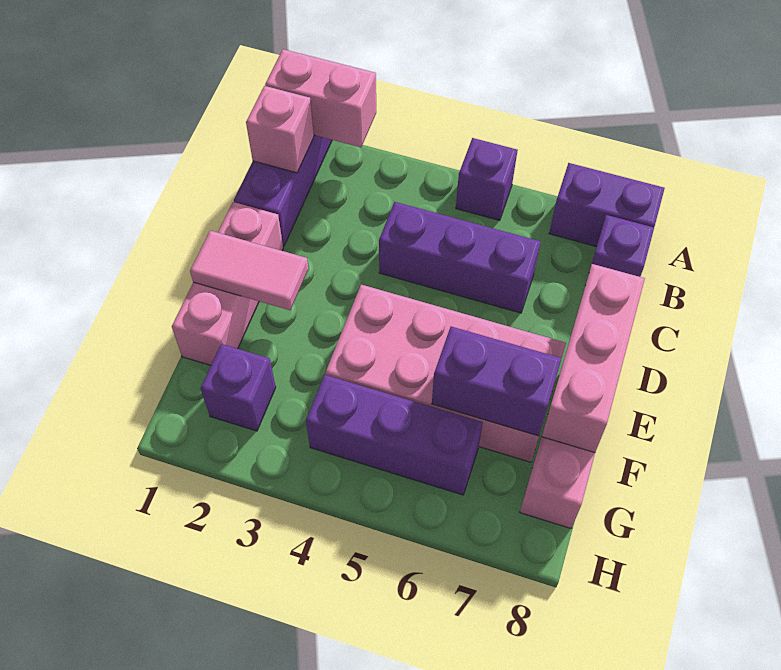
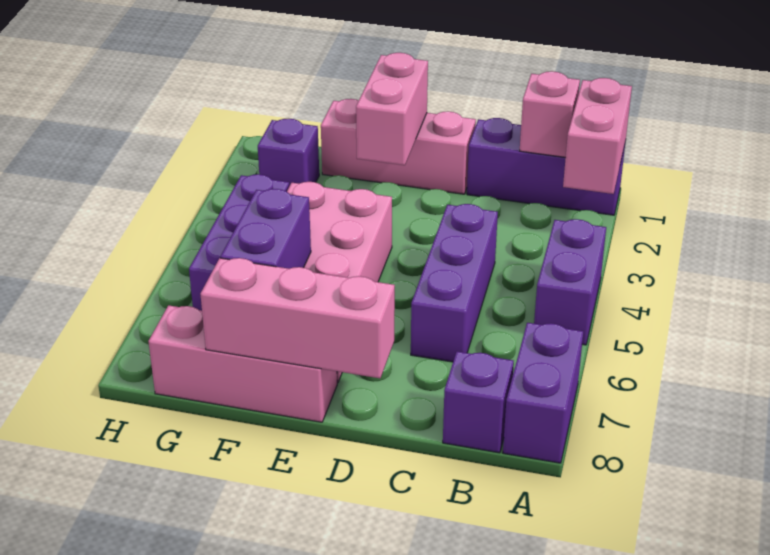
purple 1x1 brick [456,138,518,220] -> purple 1x2 brick [534,219,606,345]
pink 1x2 tile [190,231,308,310] -> pink 1x2 brick [356,53,428,165]

